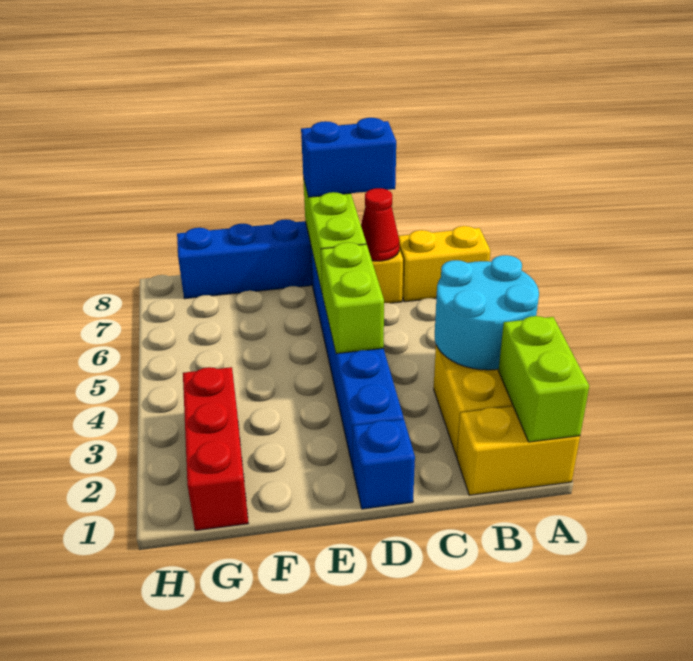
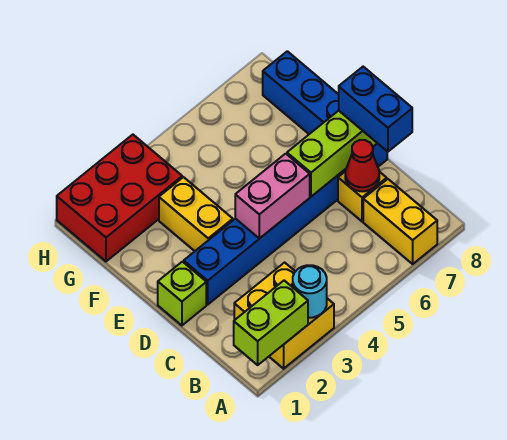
yellow 1x2 brick [457,406,580,495] -> yellow 1x2 brick moved to [159,177,233,251]
cyan 2x2 round brick [435,255,539,370] -> cyan 1x1 round brick [293,265,327,318]
blue 1x1 brick [353,419,415,509] -> lime 1x1 brick [158,262,206,325]
lime 1x2 brick [321,242,384,354] -> pink 1x2 brick [235,154,310,239]
red 1x3 brick [183,367,248,531] -> red 2x3 brick [57,135,182,261]

